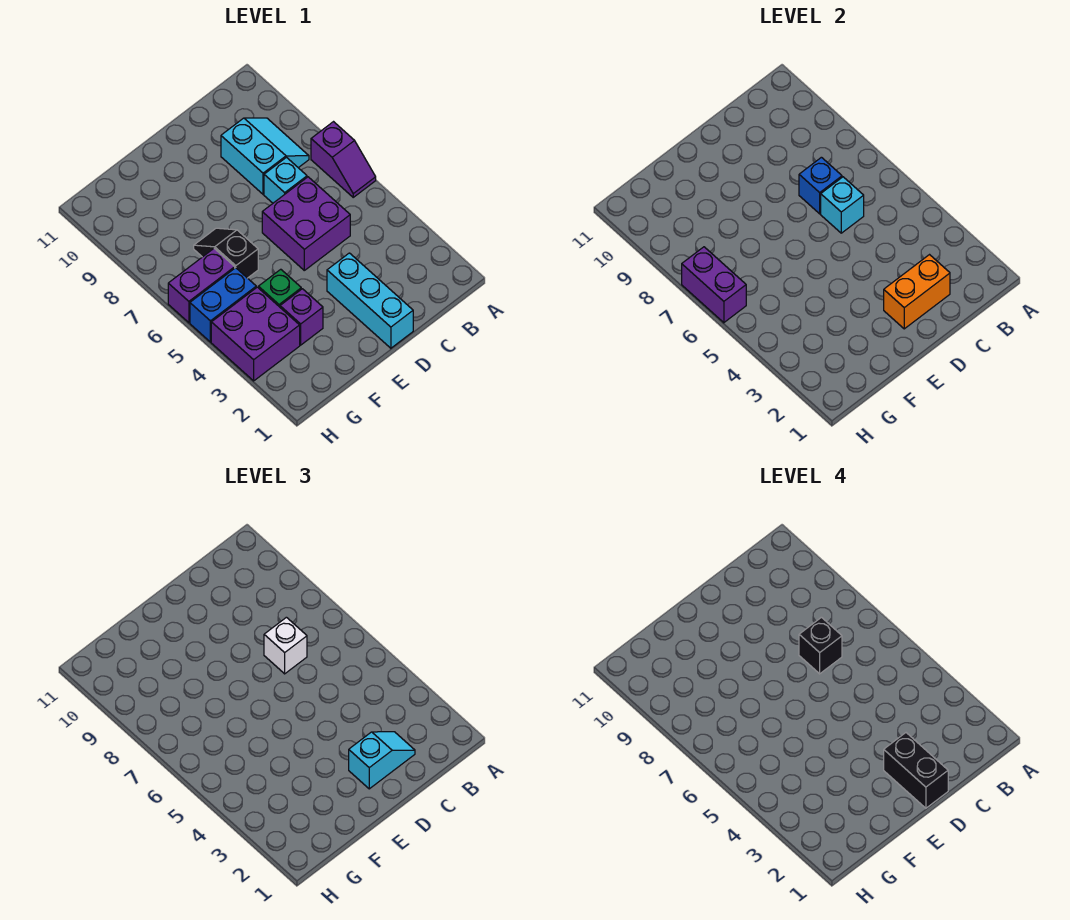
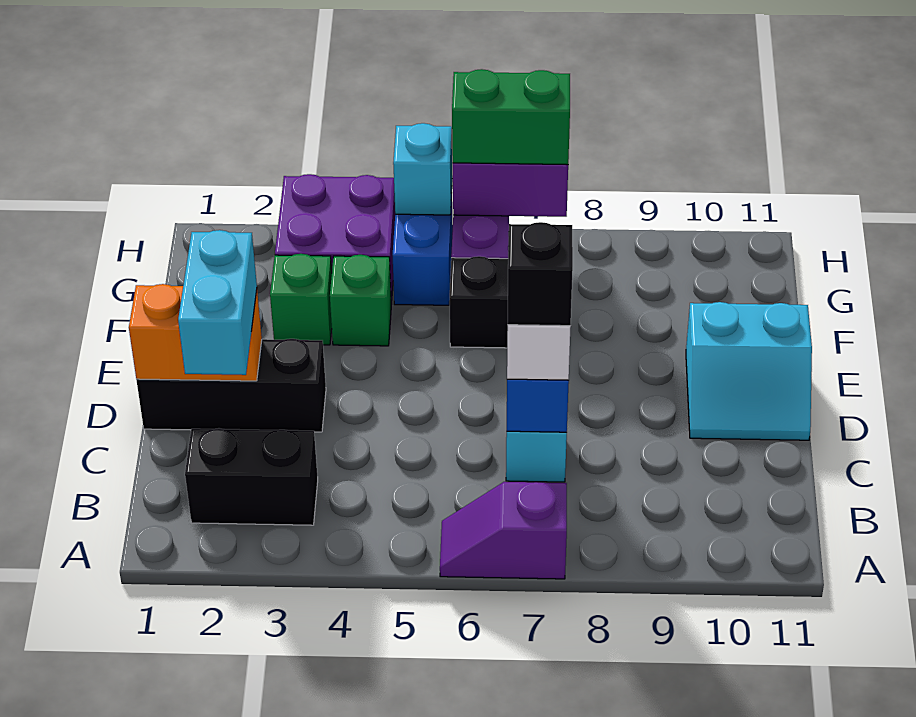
cyan 2x2 slope [221,118,309,194] -> cyan 2x2 slope moved to [686,302,812,440]
orange 1x2 brick [884,255,950,329] -> orange 1x2 brick turned to [129,284,262,381]
cyan 1x2 slope [349,732,415,789] -> cyan 1x2 brick [178,230,257,375]
purple 2x2 brick [262,177,350,270] -> none
cyan 1x1 brick [821,177,864,233] -> cyan 1x1 brick moved to [393,123,452,215]
cyan 1x3 brick [327,253,413,348] -> black 1x3 brick [136,339,326,432]
black 1x2 brick [884,733,948,808] -> black 1x2 brick moved to [185,428,318,525]
purple 1x1 brick [280,289,323,345] -> green 1x1 brick [270,254,332,345]
none -> green 1x2 brick [452,69,570,165]

